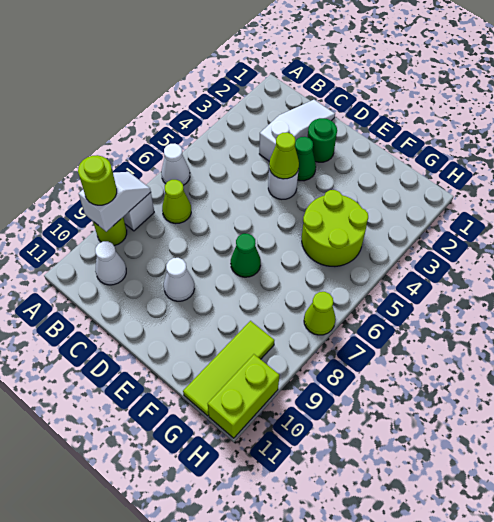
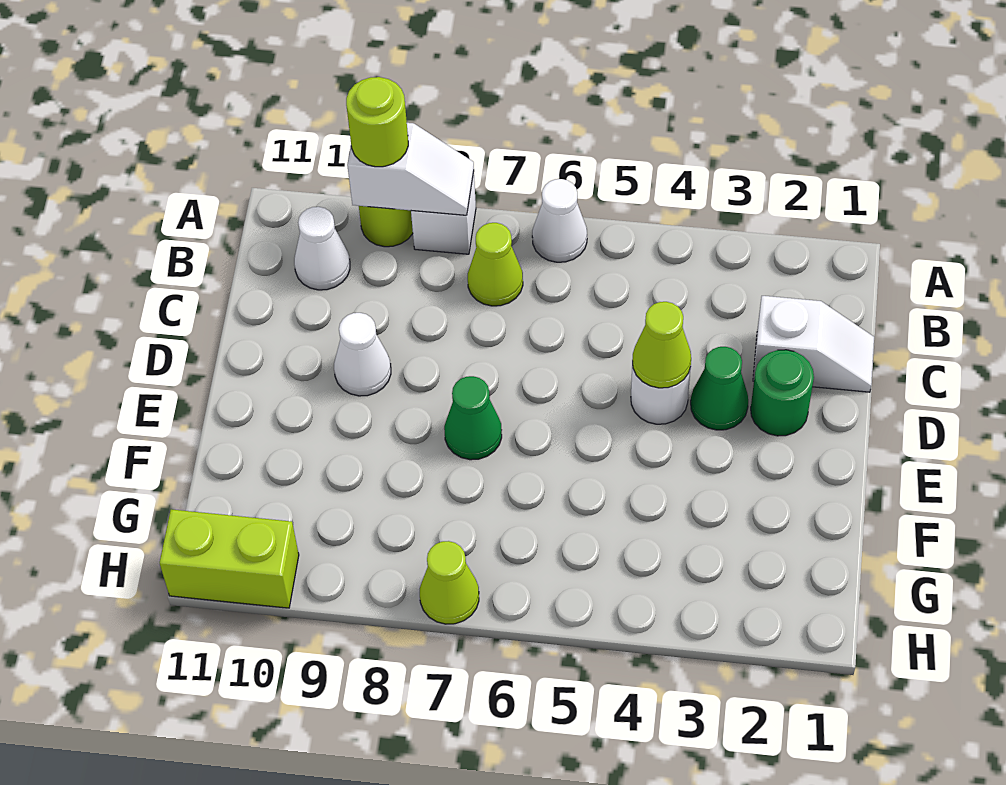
white 1x3 slope [259,100,335,161] -> white 1x2 slope [753,296,874,392]
lime 2x2 round brick [302,190,368,266] -> none
lime 1x3 tile [183,321,274,416] -> none

